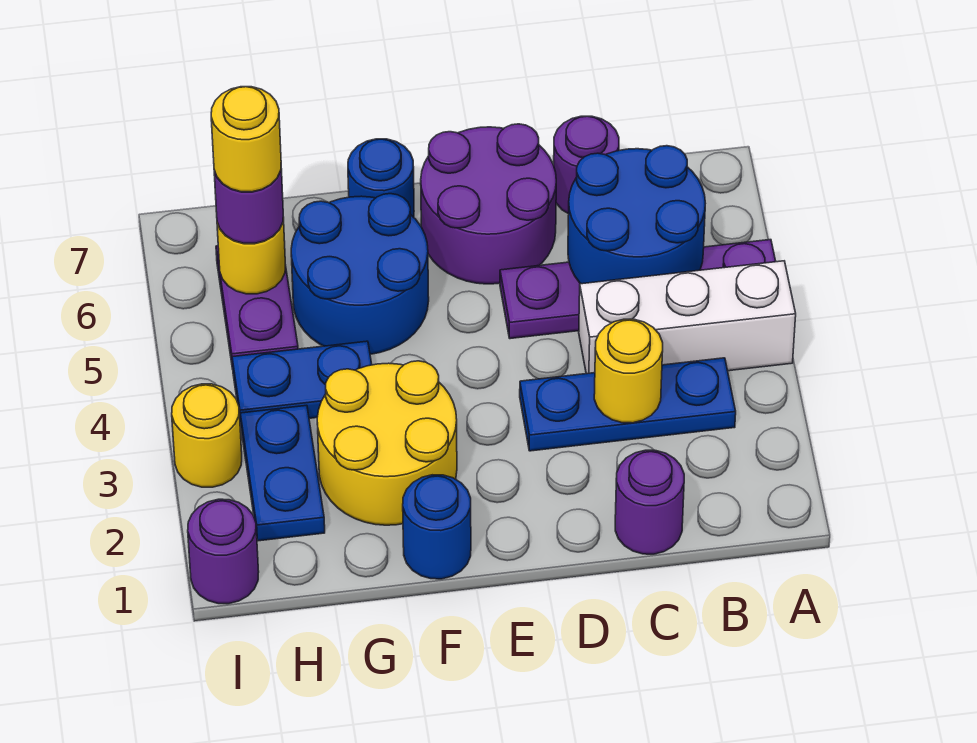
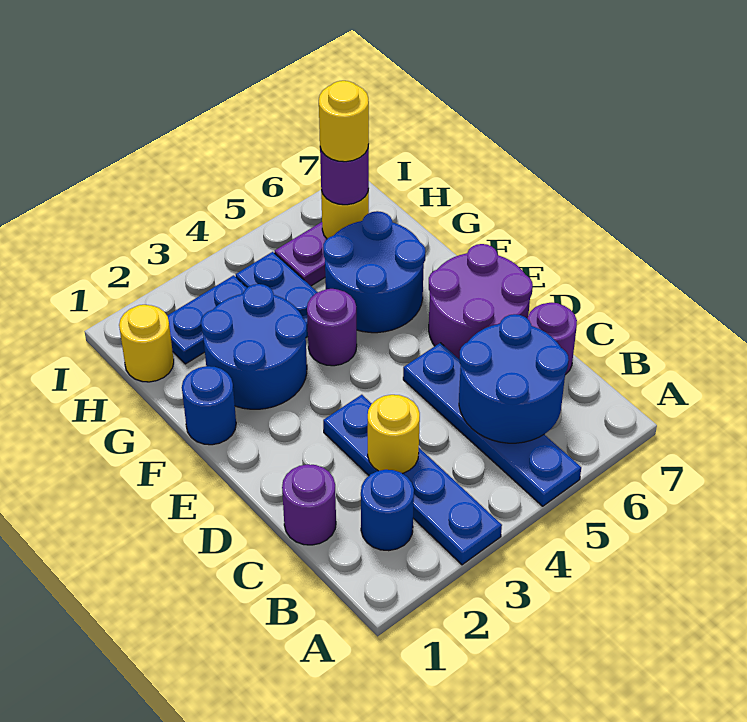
white 1x3 brick [579,261,796,374] -> none
purple 1x4 plate [500,240,776,339] -> blue 1x4 plate [403,343,581,506]
blue 1x3 plate [520,358,736,451] -> blue 1x4 plate [323,395,502,565]
yellow 2x2 round brick [317,361,457,525] -> blue 2x2 round brick [201,284,307,409]
blue 1x1 round brick [348,139,414,217] -> blue 1x1 round brick moved to [361,470,414,551]
purple 1x1 round brick [188,499,259,604] -> purple 1x1 round brick moved to [307,289,357,366]
yellow 1x1 round brick [172,384,242,487] -> yellow 1x1 round brick moved to [119,305,174,382]

